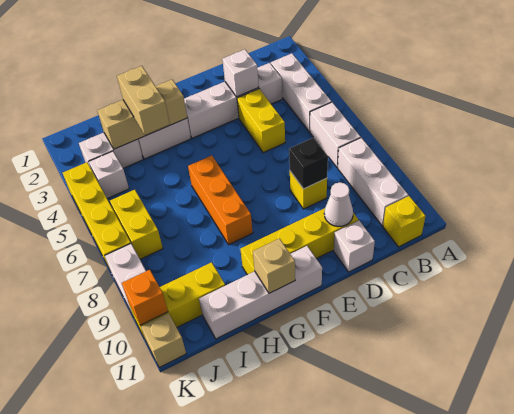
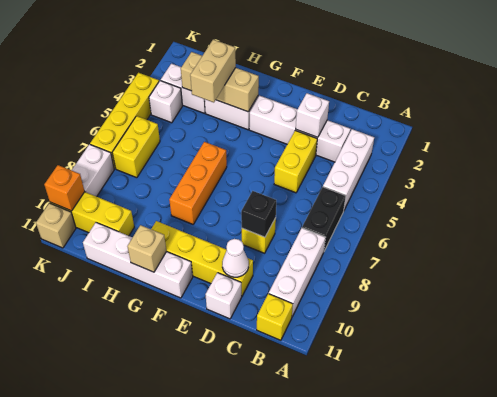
white 1x2 brick [310,102,361,167] -> black 1x2 brick [302,187,346,251]

